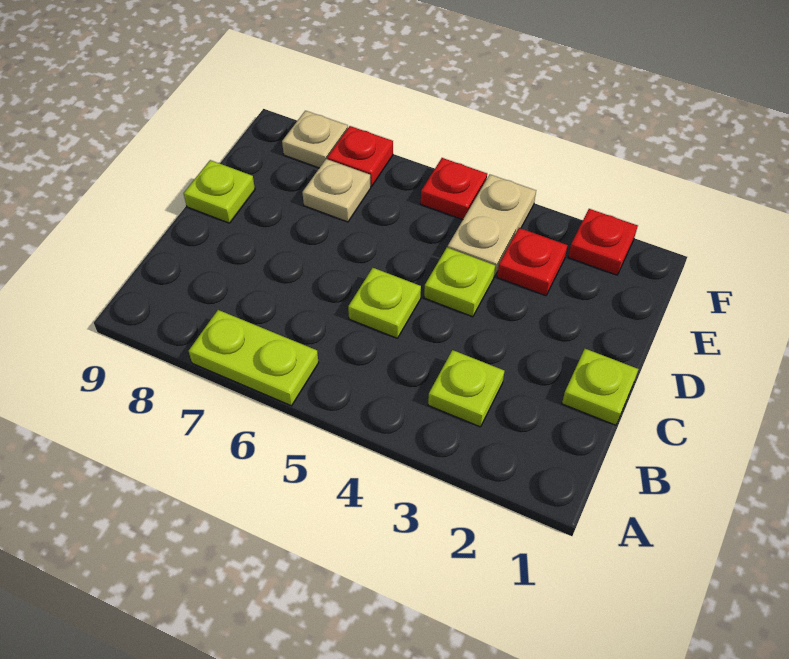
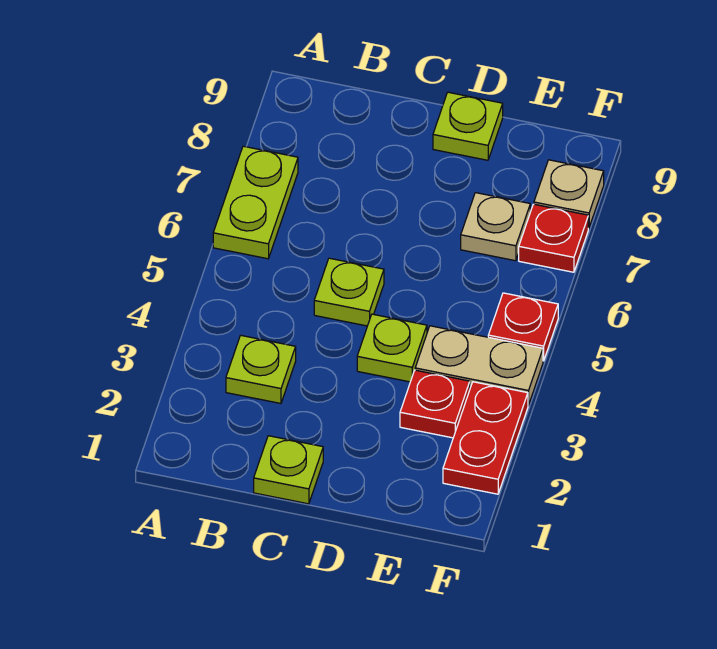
red 1x1 plate [568,209,638,275] -> red 1x2 plate [443,382,528,494]

